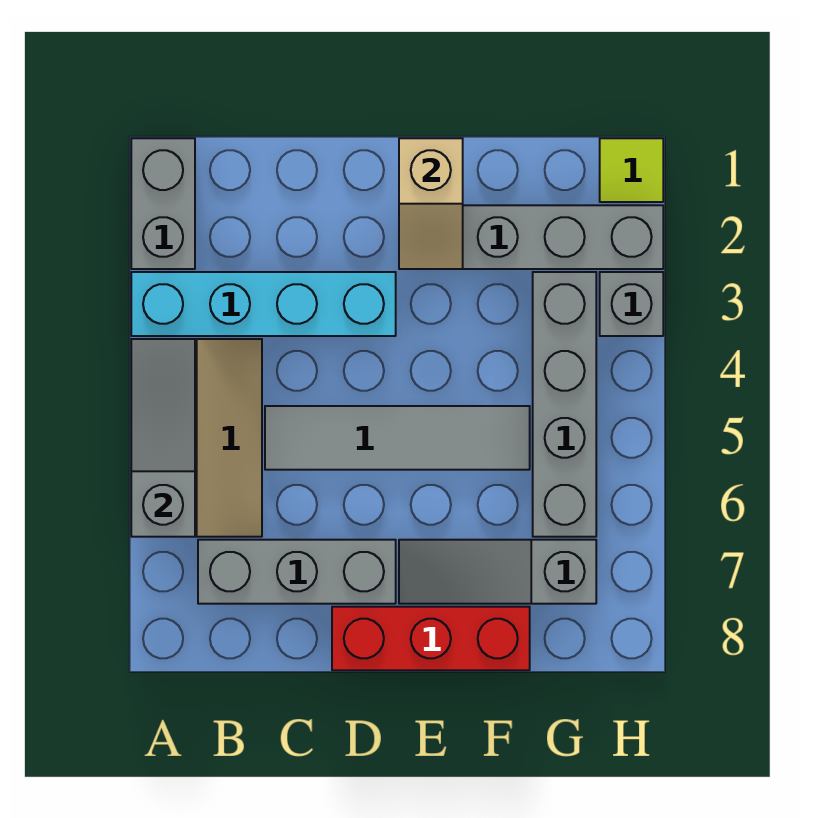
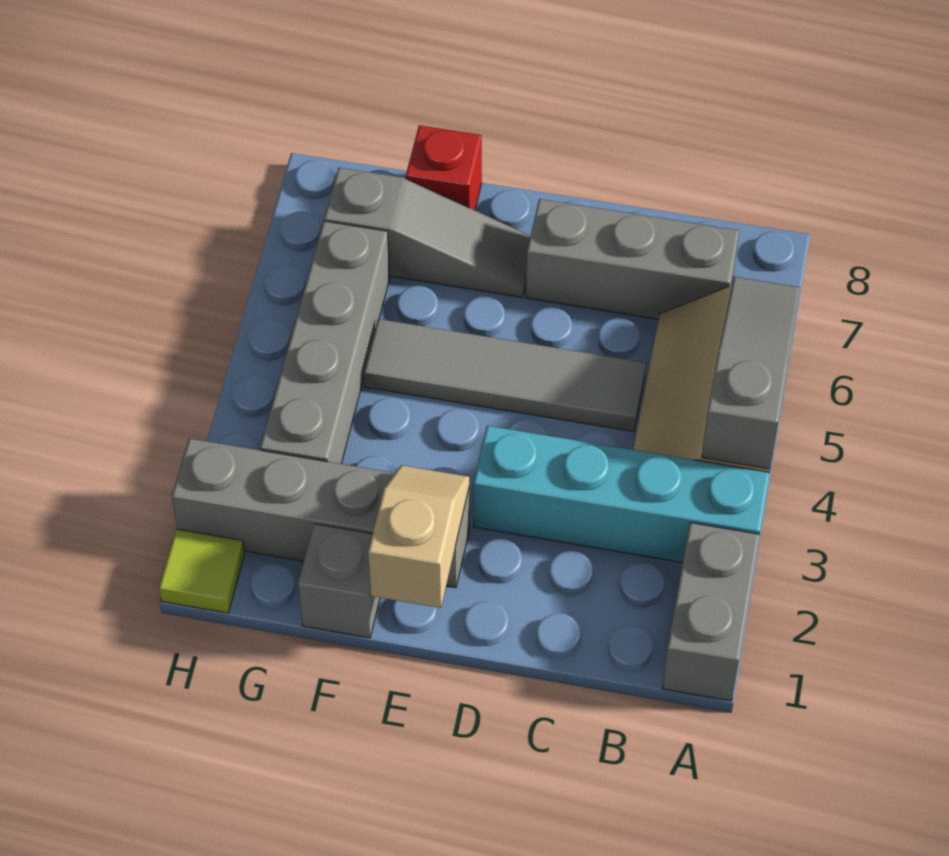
grey 1x3 slope [131,339,195,537] -> grey 1x3 slope turned to [702,277,800,469]
red 1x3 brick [332,607,530,670] -> red 1x1 brick [406,125,482,210]
grey 1x1 brick [600,272,663,336] -> grey 1x1 brick moved to [298,524,380,638]

